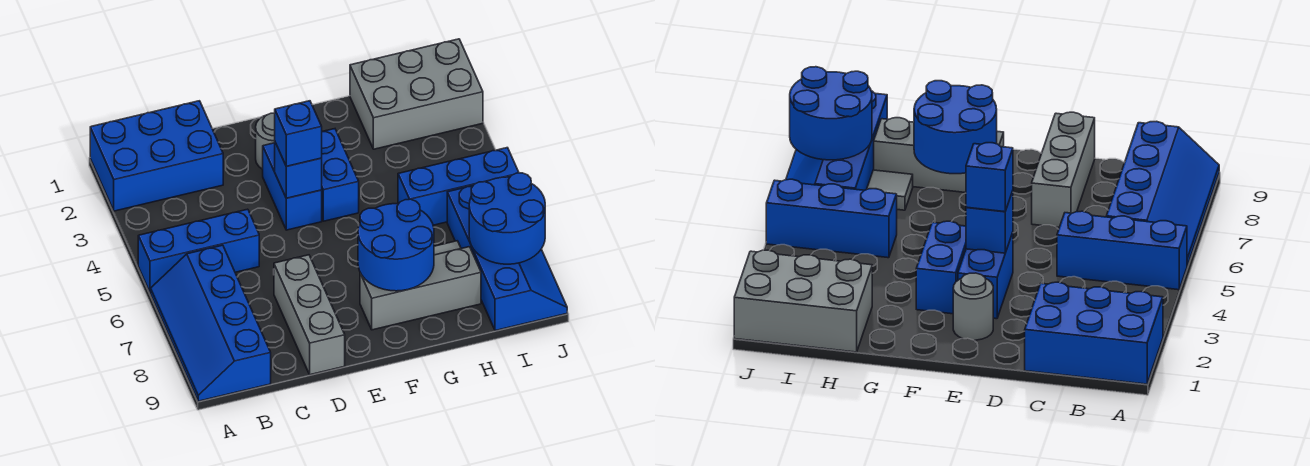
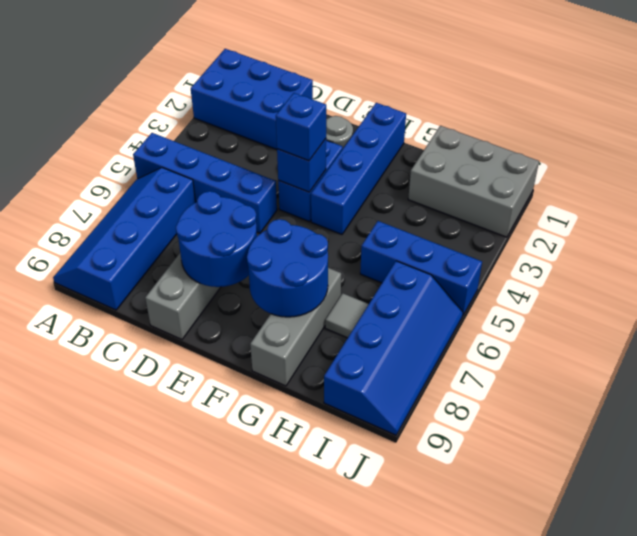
blue 1x3 brick [138,209,259,293] -> blue 1x4 brick [133,133,277,233]
blue 1x2 brick [322,129,359,221] -> blue 1x4 brick [311,103,406,234]
grey 1x3 brick [360,247,481,330] -> grey 1x3 brick turned to [250,268,341,386]
blue 2x2 round brick [469,173,545,264] -> blue 2x2 round brick moved to [176,191,257,287]

